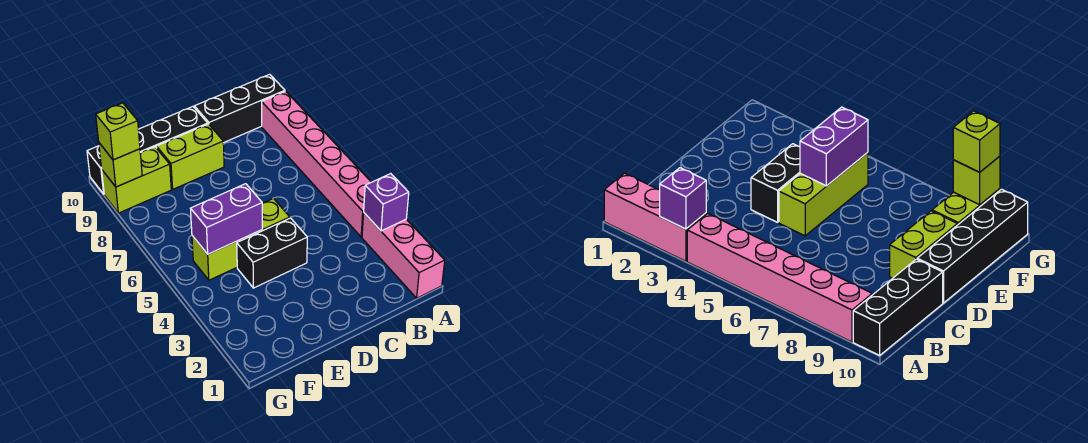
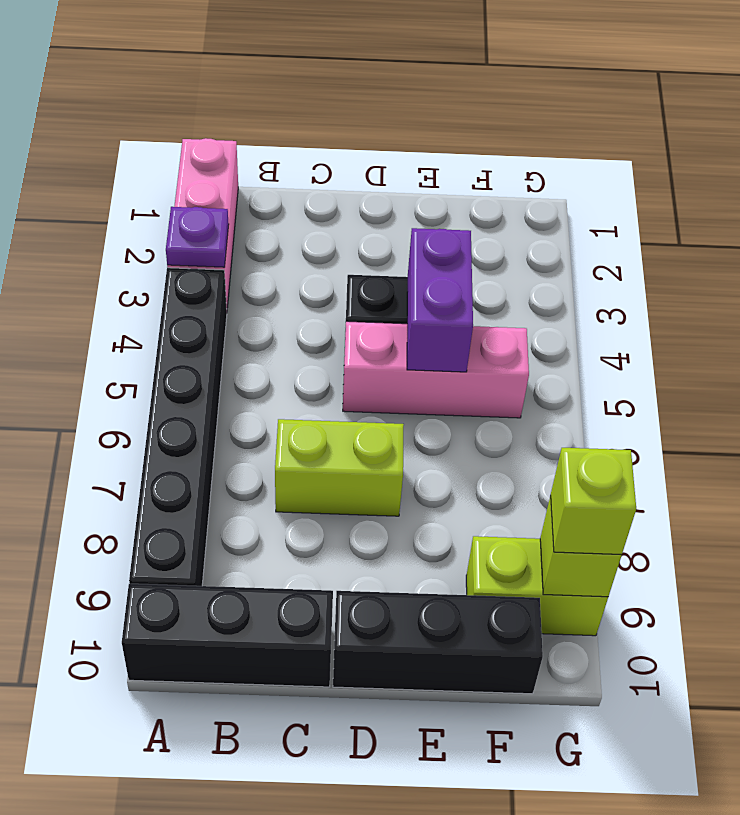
purple 1x1 brick [364,174,409,231] -> purple 1x1 plate [166,207,229,267]
pink 1x6 brick [262,91,371,237] -> black 1x6 brick [129,268,227,586]
lime 1x3 brick [192,198,290,280] -> pink 1x3 brick [343,321,529,418]
lime 1x2 brick [156,124,224,189] -> lime 1x2 brick moved to [275,419,404,516]
black 1x4 brick [87,107,208,194] -> black 1x3 brick [333,591,543,694]
purple 1x2 brick [191,184,262,254] -> purple 1x2 brick turned to [407,228,473,372]

